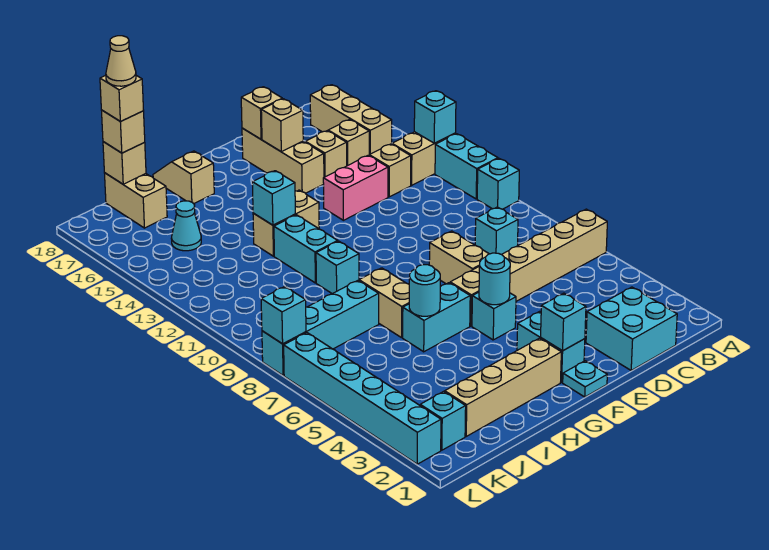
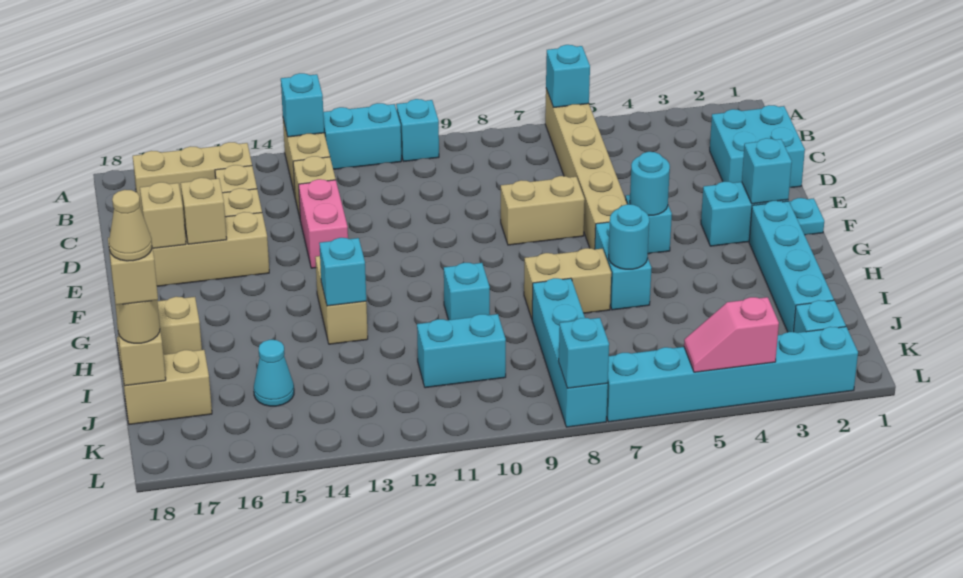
cyan 1x1 brick [475,207,518,254] -> cyan 1x1 brick moved to [546,45,590,108]
tan 1x4 brick [445,338,561,436] -> cyan 1x4 brick [749,201,834,332]
cyan 1x2 brick [274,215,338,283] -> cyan 1x2 brick moved to [417,314,506,388]
tan 1x1 brick [101,110,145,153] -> tan 1x1 round brick [115,300,160,343]
none -> pink 1x2 slope [684,297,779,372]

